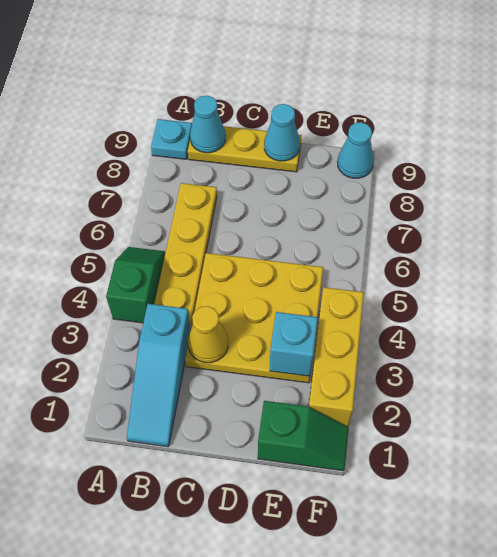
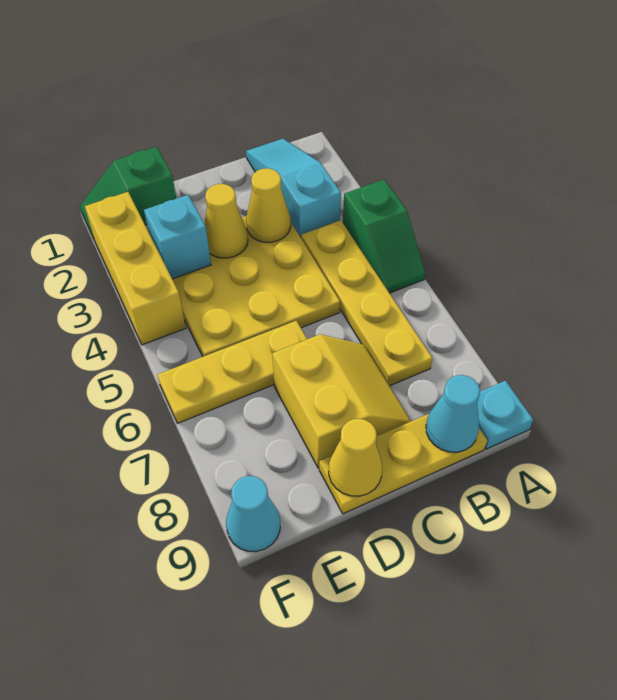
none -> yellow 2x2 slope [272,334,411,468]
none -> yellow 1x1 cone [204,184,248,258]
none -> yellow 1x3 plate [157,321,307,423]
cyan 1x1 cone [264,104,300,161] -> yellow 1x1 cone [329,419,382,496]

